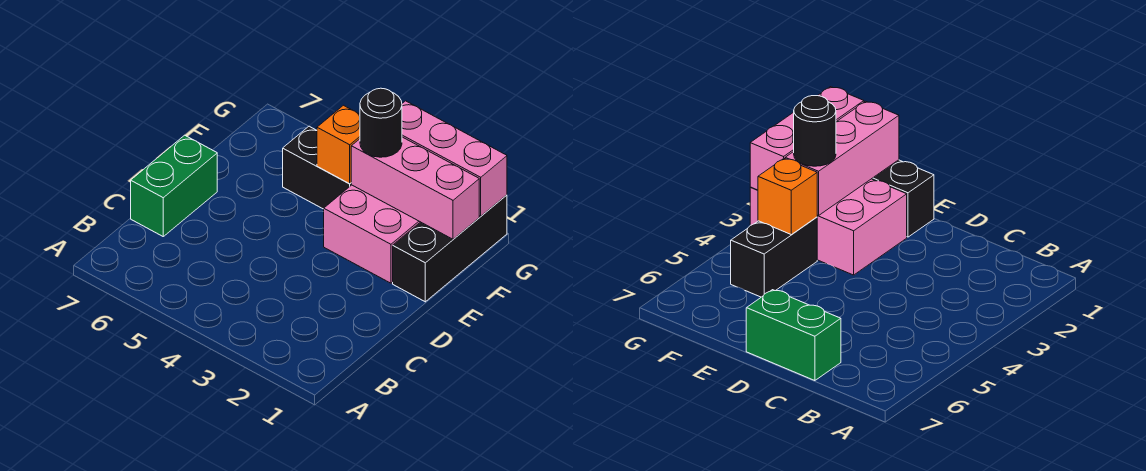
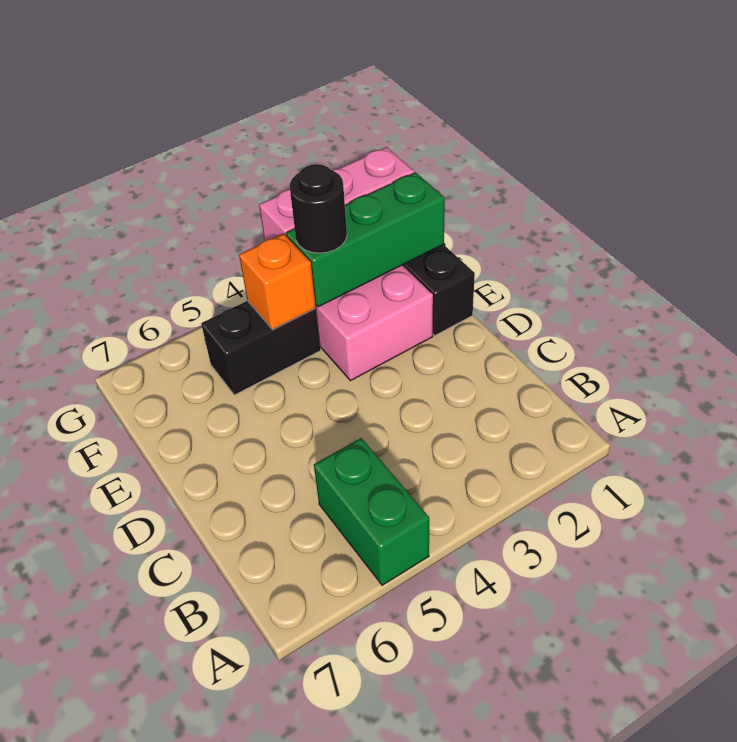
green 1x2 brick [131,135,217,236] -> green 1x2 brick moved to [314,438,429,585]
pink 1x3 brick [351,137,479,239] -> green 1x3 brick [286,172,445,307]

